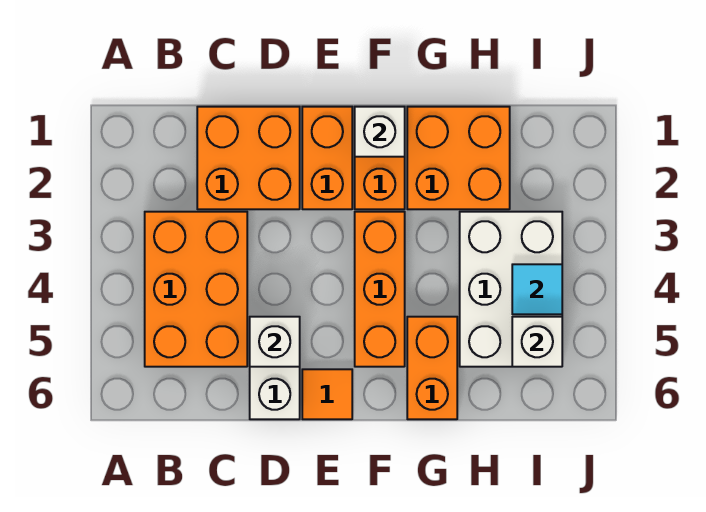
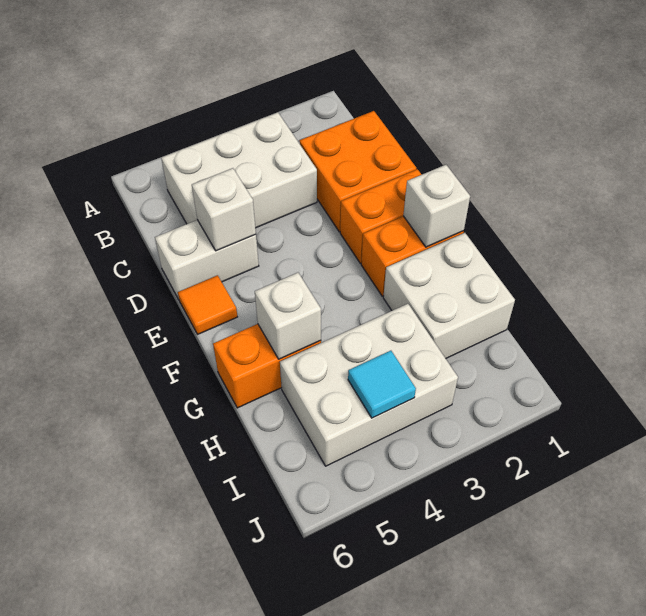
orange 2x3 brick [145,212,247,367] -> white 2x3 brick [161,112,317,228]
orange 1x3 brick [355,212,405,367] -> none
orange 2x2 brick [407,107,510,209] -> white 2x2 brick [383,233,515,358]
white 1x1 brick [512,317,562,367] -> white 1x1 brick moved to [255,273,321,359]

